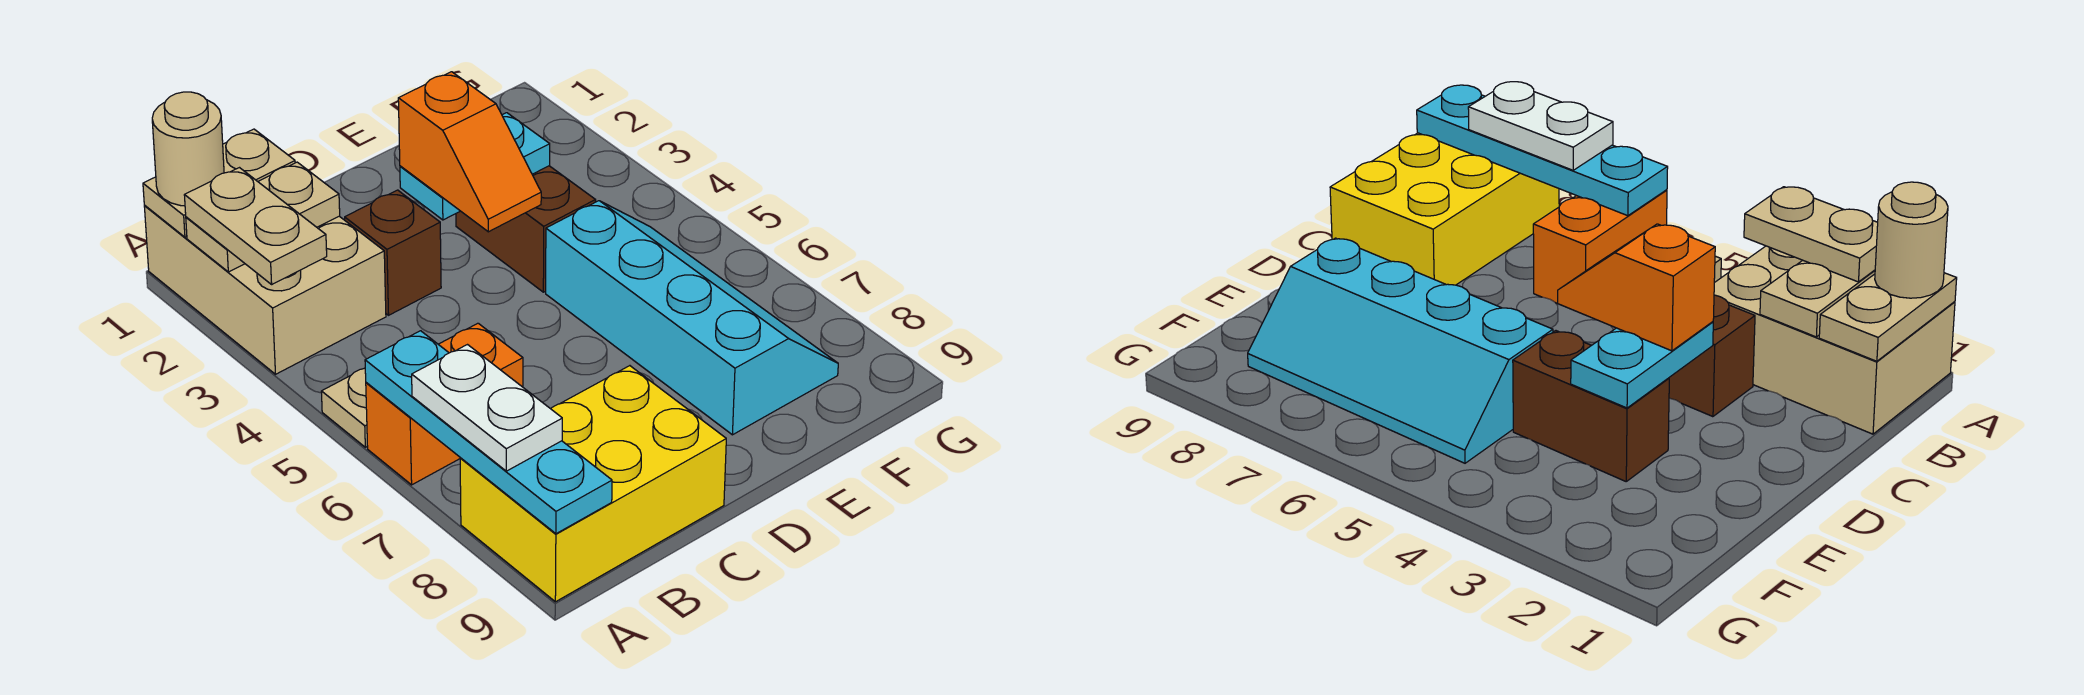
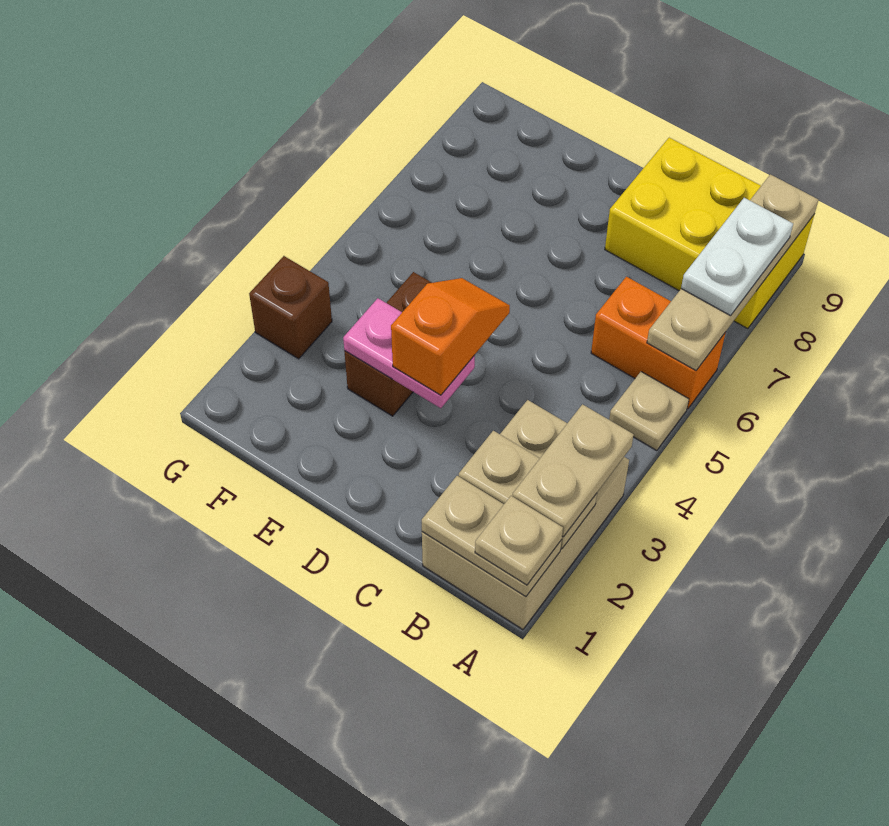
tan 1x1 round brick [152,92,224,206] -> tan 1x1 plate [475,496,563,585]
cyan 1x4 plate [365,331,612,534] -> tan 1x4 plate [647,174,818,370]
brown 1x1 brick [345,190,441,315] -> brown 1x1 brick moved to [249,256,332,359]
cyan 1x2 plate [400,113,550,220] -> pink 1x2 plate [343,298,475,408]
cyan 2x4 slope [546,201,838,435] -> none

